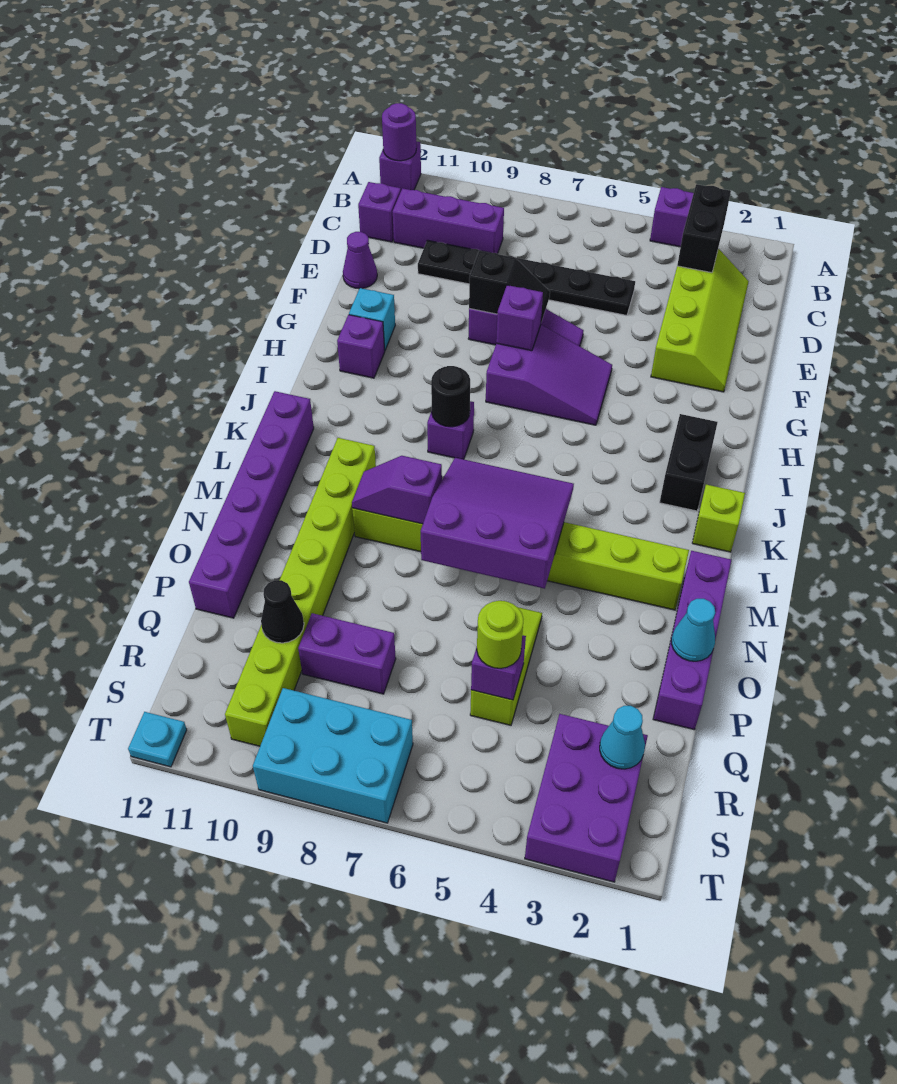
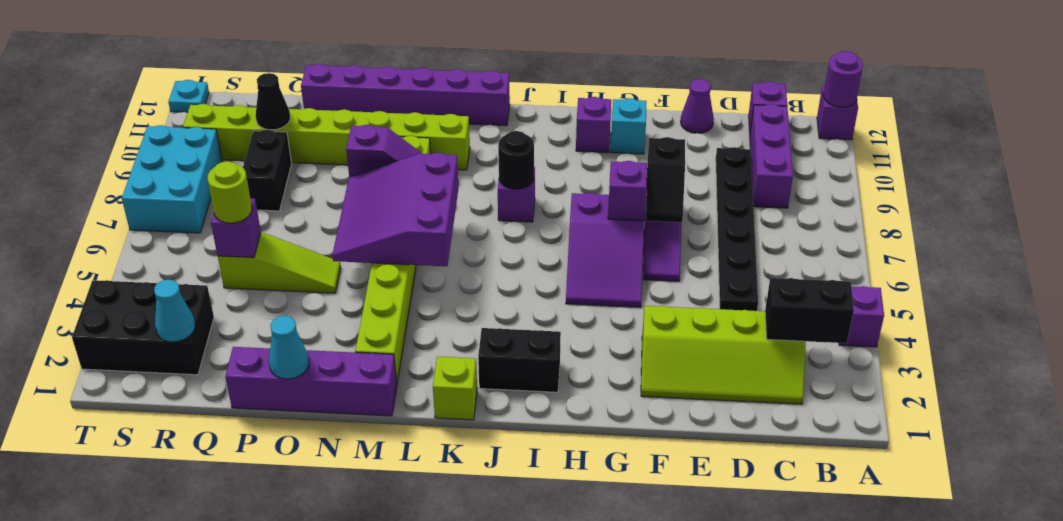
purple 3x3 slope [421,458,574,589] -> purple 3x3 slope turned to [332,153,459,266]
purple 1x2 slope [352,456,442,524] -> purple 1x2 slope turned to [346,125,421,177]
purple 1x2 brick [298,613,396,694] -> black 1x2 brick [243,130,292,211]
purple 2x3 brick [525,714,648,882] -> black 2x3 brick [72,280,214,375]

